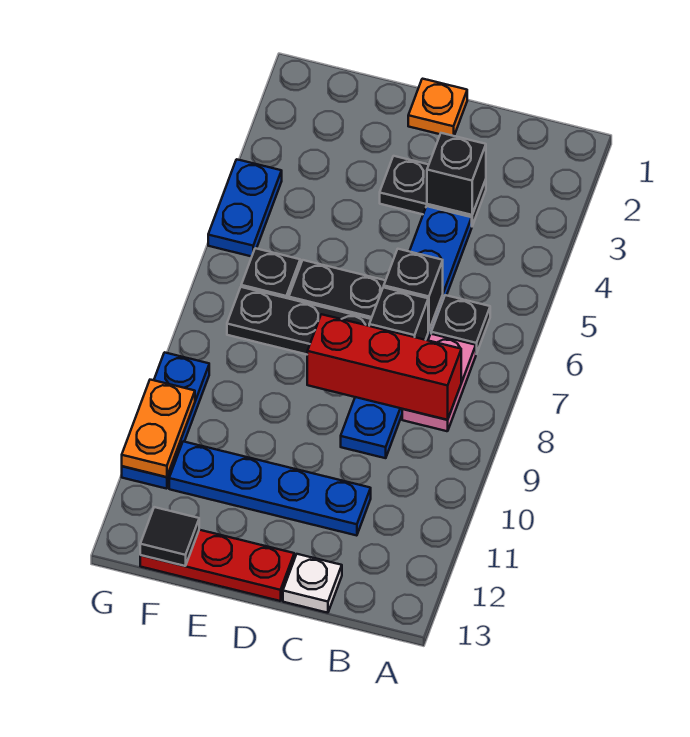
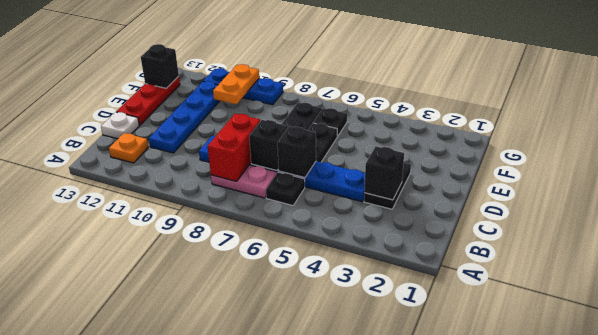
red 1x3 brick [307,314,461,420] -> red 1x2 brick [208,114,260,181]
orange 1x1 plate [408,79,467,136] -> orange 1x1 plate moved to [109,133,148,163]
black 1x1 tile [140,507,199,566] -> black 1x1 brick [141,44,179,88]
blue 1x2 plate [208,159,282,257] -> none
orange 1x2 plate [122,380,195,477] -> orange 1x2 plate turned to [213,64,259,104]

